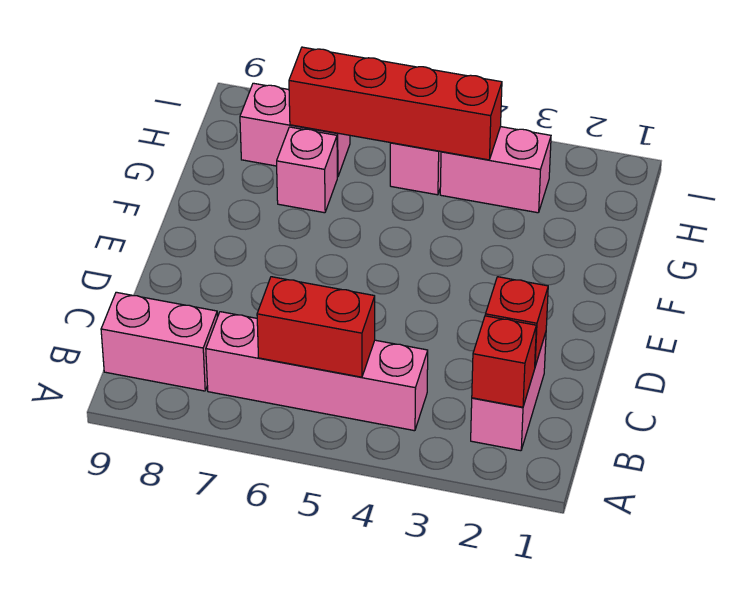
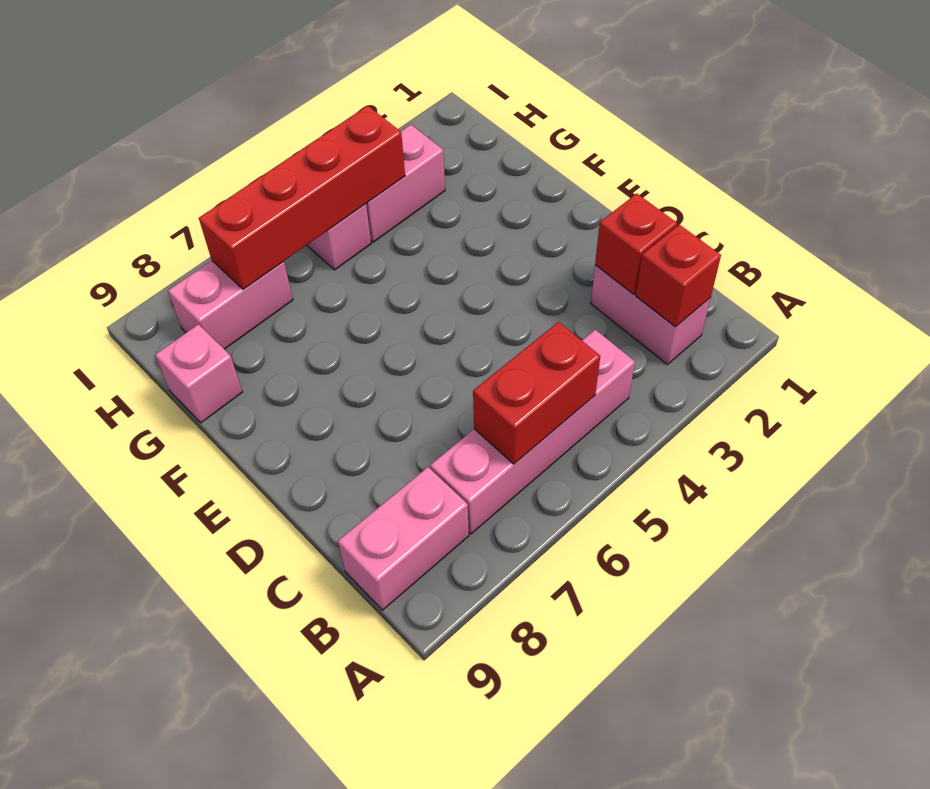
pink 1x1 brick [277,127,337,213] -> pink 1x1 brick moved to [155,324,242,423]

